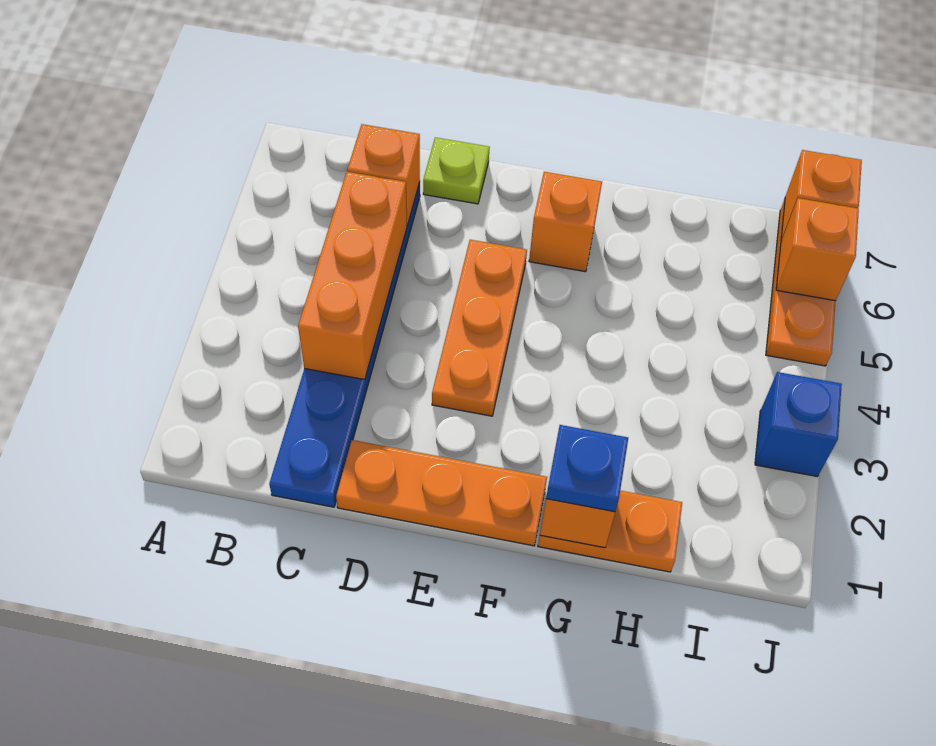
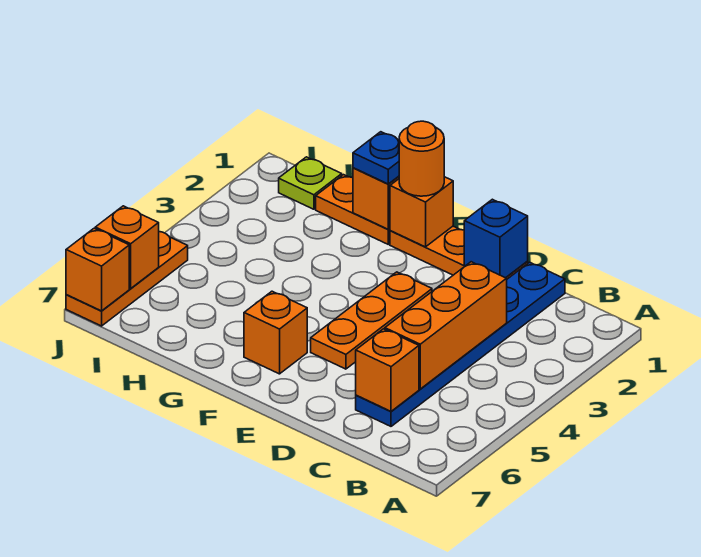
lime 1x1 plate [423,137,490,204] -> lime 1x1 plate moved to [279,157,342,209]
none -> orange 1x1 brick [390,177,453,247]
none -> orange 1x1 round brick [399,121,444,196]
blue 1x1 brick [755,372,842,477] -> blue 1x1 brick moved to [464,199,528,278]

